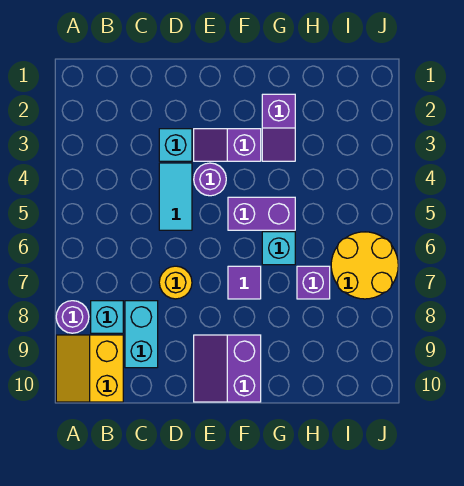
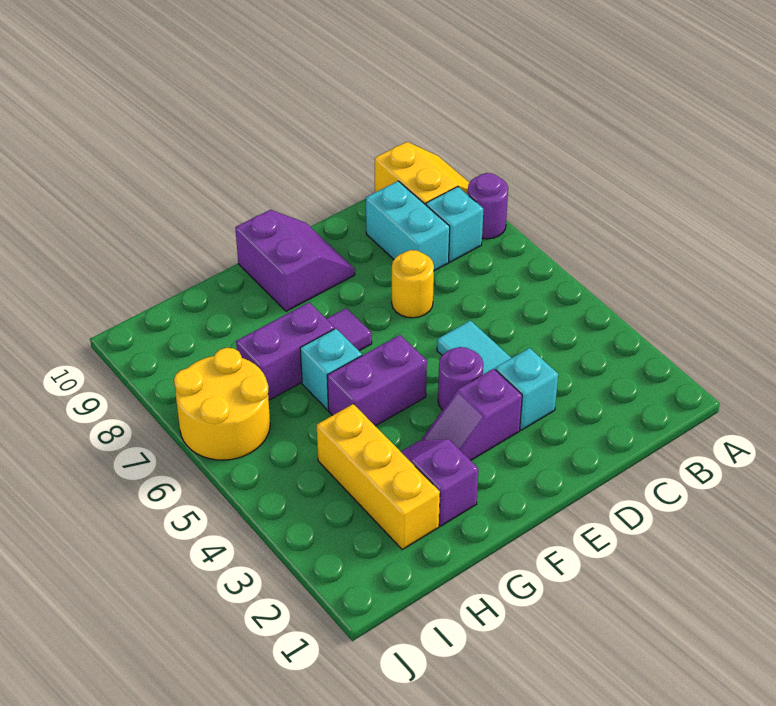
purple 1x2 slope [194,129,261,161] -> purple 1x2 slope turned to [421,369,522,460]
none -> yellow 1x3 brick [317,404,440,549]
purple 1x1 brick [297,266,330,299] -> purple 1x2 brick [236,302,335,400]

